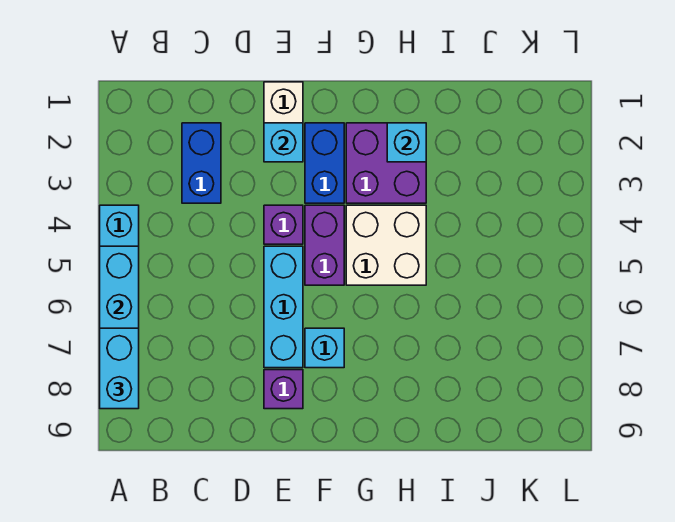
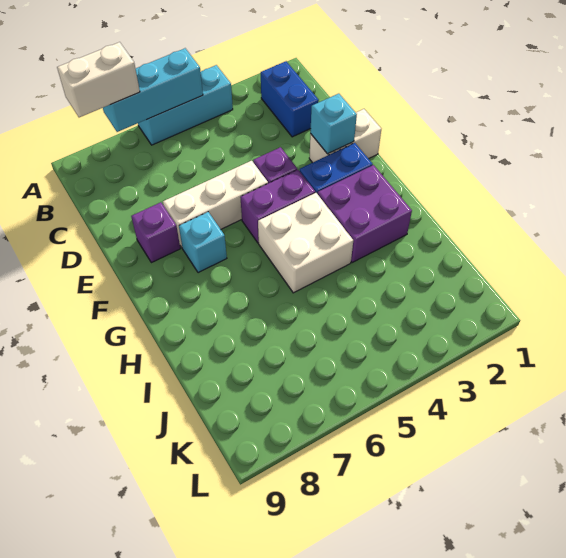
cyan 1x2 brick [100,328,139,409] -> white 1x2 brick [57,42,140,117]
blue 1x2 brick [182,123,221,203] -> blue 1x2 brick turned to [261,61,319,137]
cyan 1x3 brick [264,246,303,368] -> white 1x3 brick [163,161,268,247]
cyan 1x1 brick [387,123,426,162] -> none

